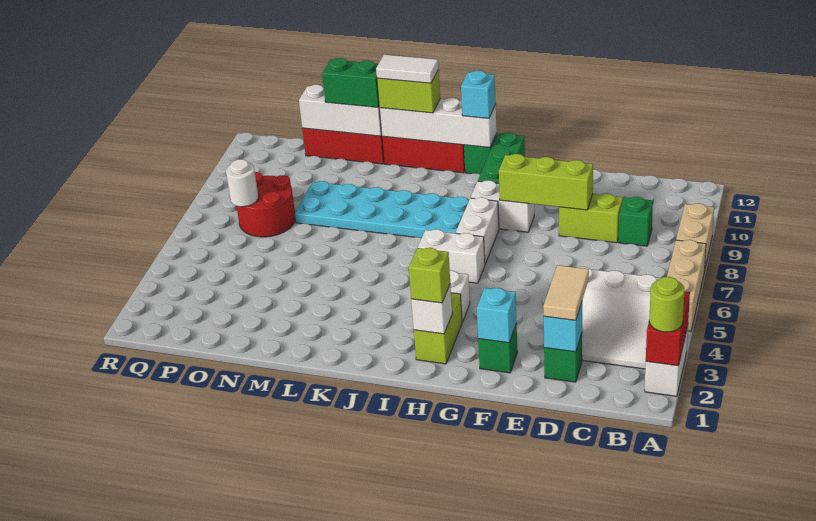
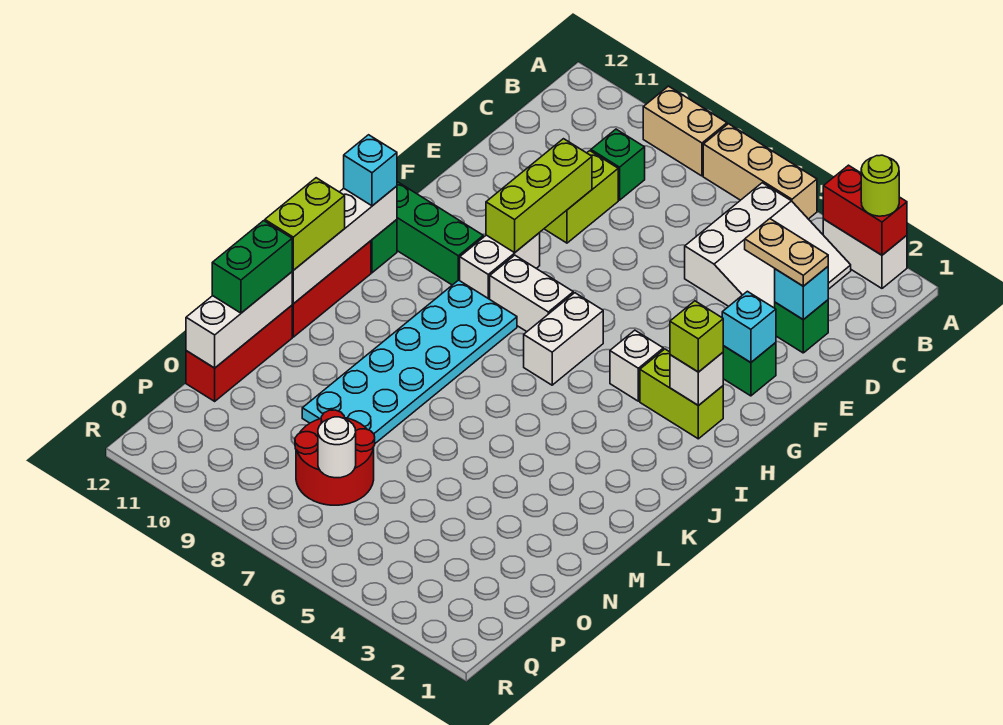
tan 1x2 tile [543,265,589,320] -> tan 1x2 plate [745,219,828,286]
white 1x2 tile [376,55,438,83] -> none

